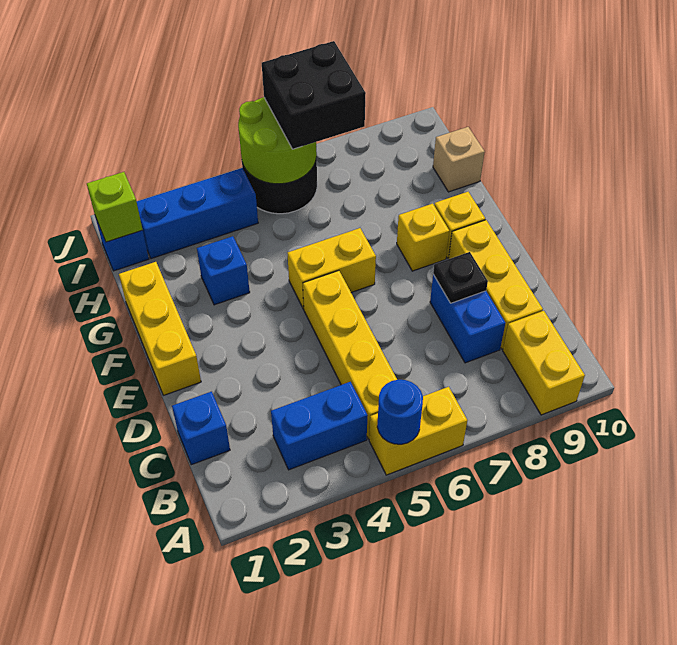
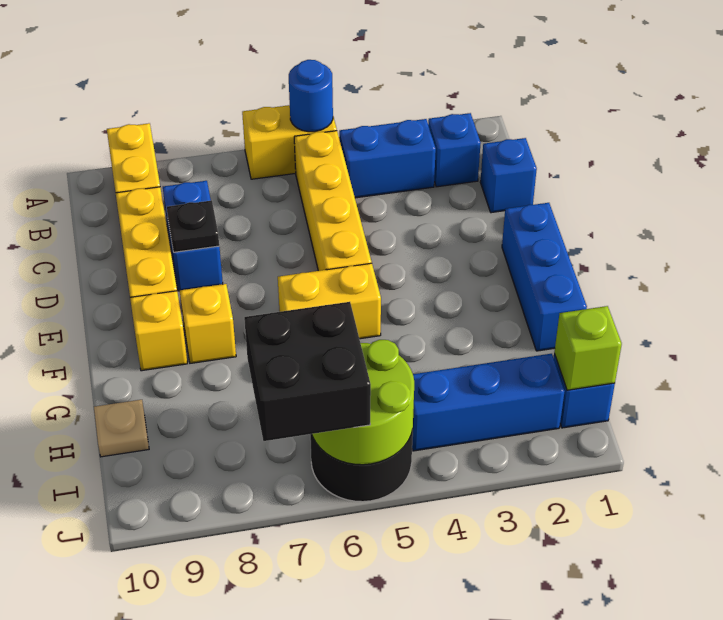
yellow 1x3 brick [119,262,201,395] -> blue 1x3 brick [502,203,587,351]
blue 1x1 brick [197,236,250,305] -> blue 1x1 brick moved to [428,113,481,187]
tan 1x1 brick [433,127,485,192] -> tan 1x1 plate [94,400,149,457]

